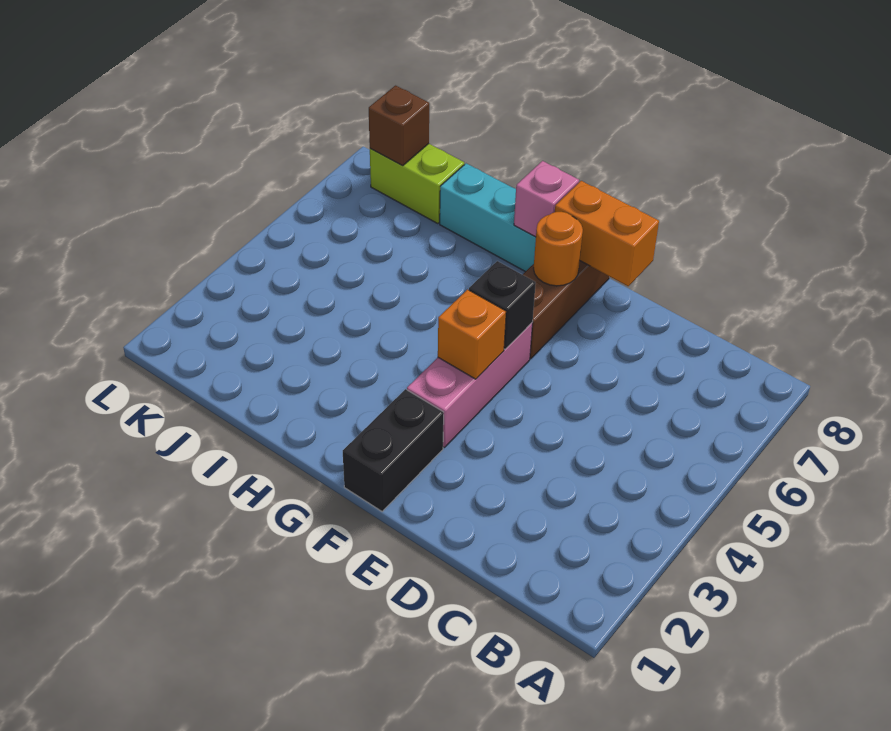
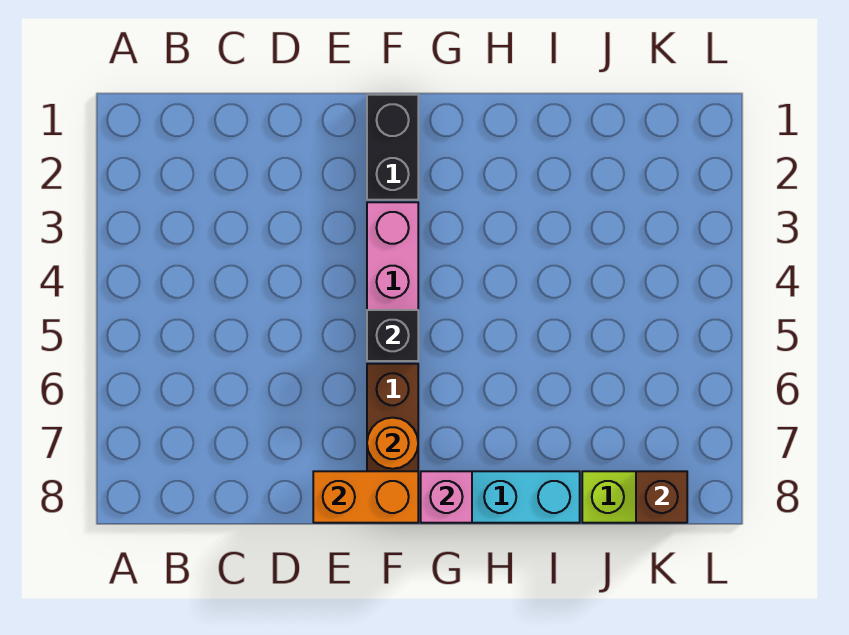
orange 1x1 brick [438,290,506,379] -> none

